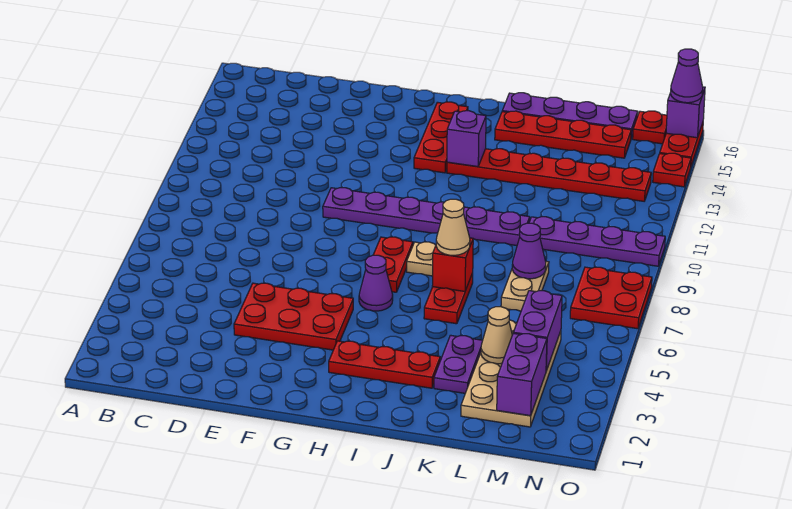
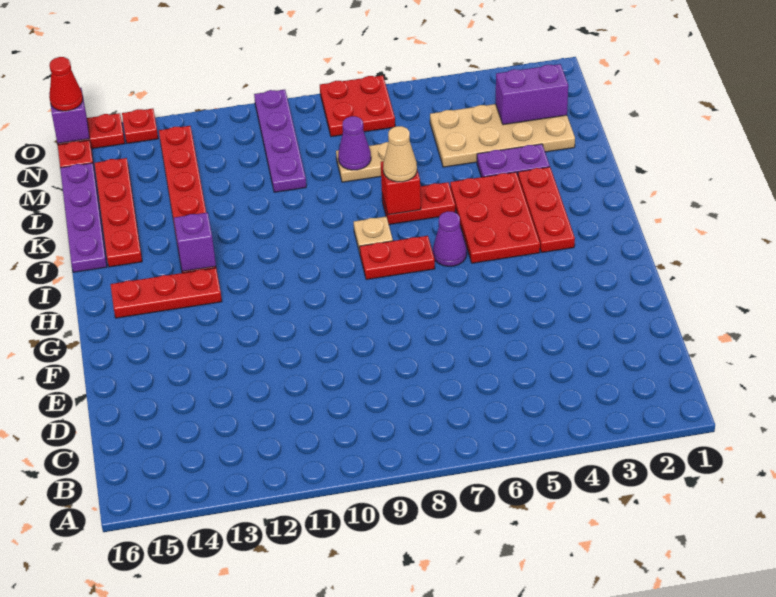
red 2x3 plate [234,283,353,350] -> red 2x3 plate moved to [450,172,540,263]
purple 1x6 plate [323,188,530,246] -> none
tan 1x1 cone [481,307,512,364] -> none
purple 1x2 brick [513,291,562,371] -> none
purple 1x1 cone [671,49,703,103] -> red 1x1 cone [49,57,83,111]

